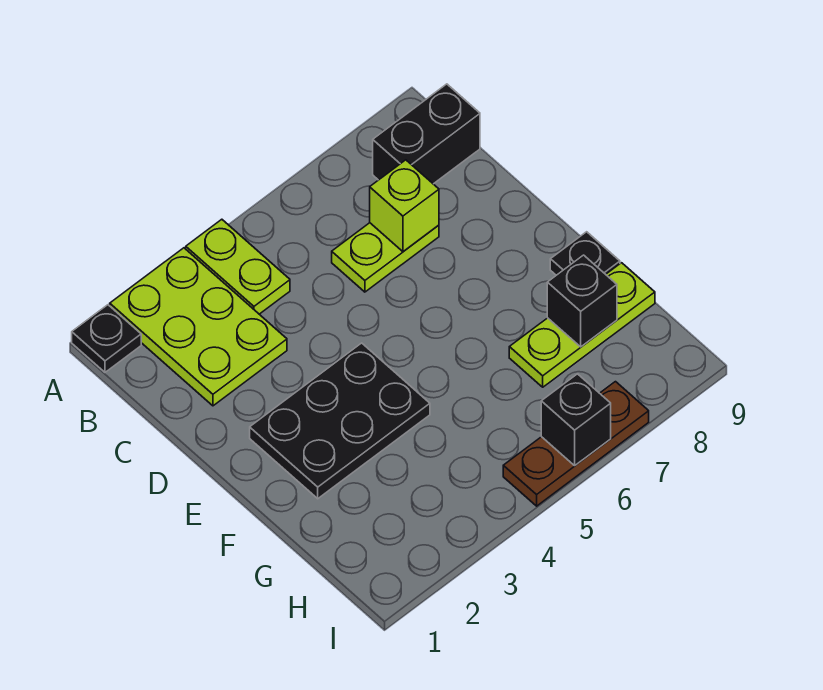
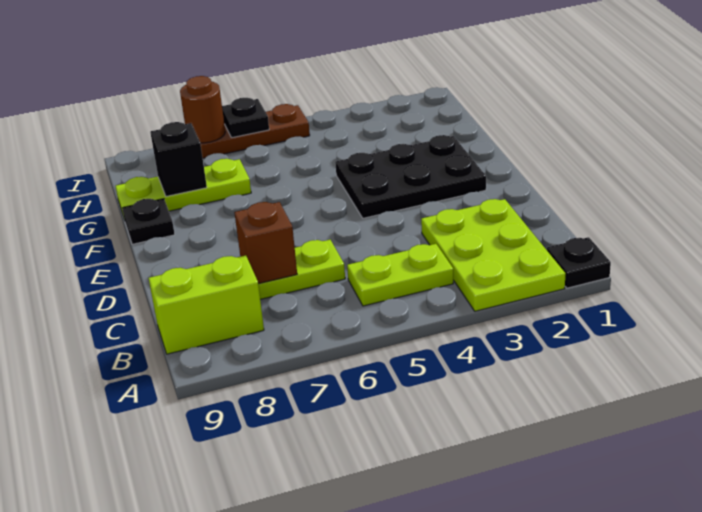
lime 1x2 plate [186,219,290,314] -> lime 1x2 plate turned to [347,244,453,306]
black 1x2 brick [373,84,480,184] -> lime 1x2 brick [149,255,264,354]
lime 1x1 brick [370,160,439,252] -> brown 1x1 brick [234,202,297,284]
black 1x1 brick [541,374,611,466] -> black 1x1 plate [222,98,269,138]
none -> brown 1x1 round brick [180,76,225,143]

